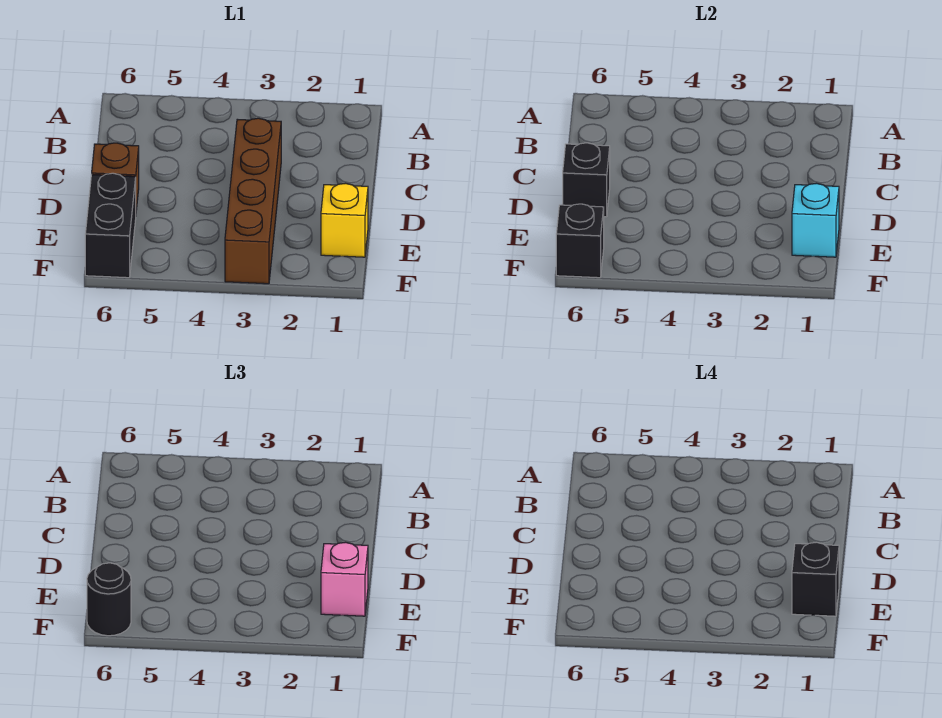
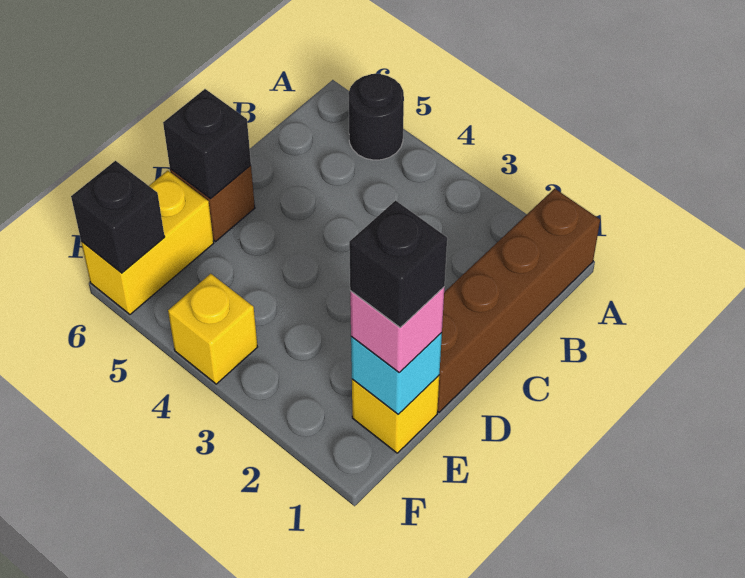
brown 1x4 brick [225,118,281,284] -> brown 1x4 brick moved to [437,189,600,412]
black 1x2 brick [85,173,136,278] -> yellow 1x2 brick [81,171,214,314]
none -> yellow 1x1 brick [168,274,257,384]
black 1x1 round brick [87,563,131,636] -> black 1x1 round brick moved to [348,74,404,160]

